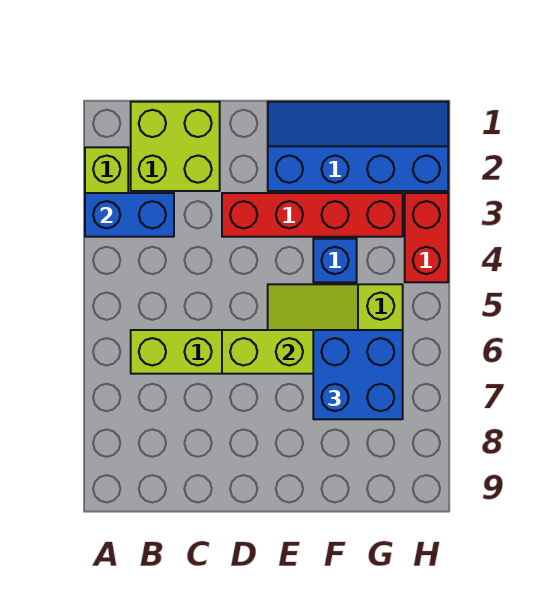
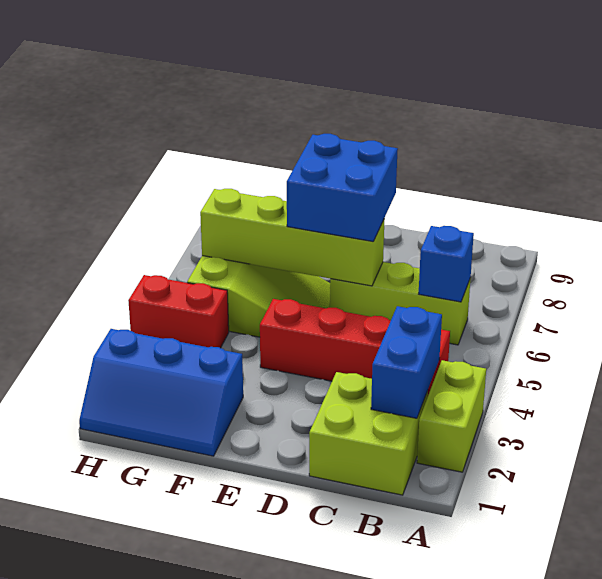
blue 1x2 brick [85,193,174,237] -> blue 1x2 brick turned to [371,306,442,418]
red 1x4 brick [222,193,403,237] -> red 1x4 brick moved to [260,299,450,395]
blue 2x4 slope [268,102,448,191] -> blue 2x3 slope [79,329,243,456]
blue 1x1 brick [313,239,357,282] -> blue 1x1 brick moved to [419,226,474,302]
blue 2x2 brick [313,330,403,419] -> blue 2x2 brick moved to [287,134,398,241]
red 1x2 brick [405,193,448,282] -> red 1x2 brick turned to [128,275,229,348]

